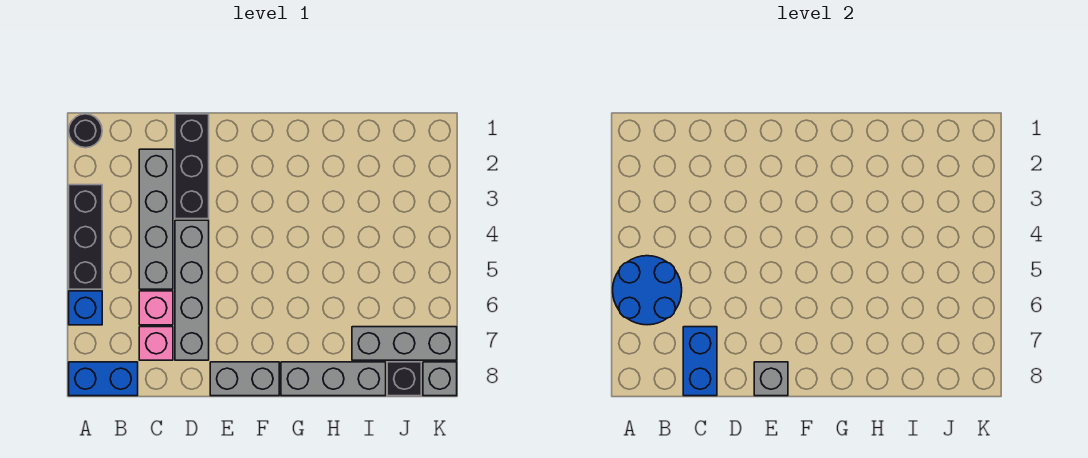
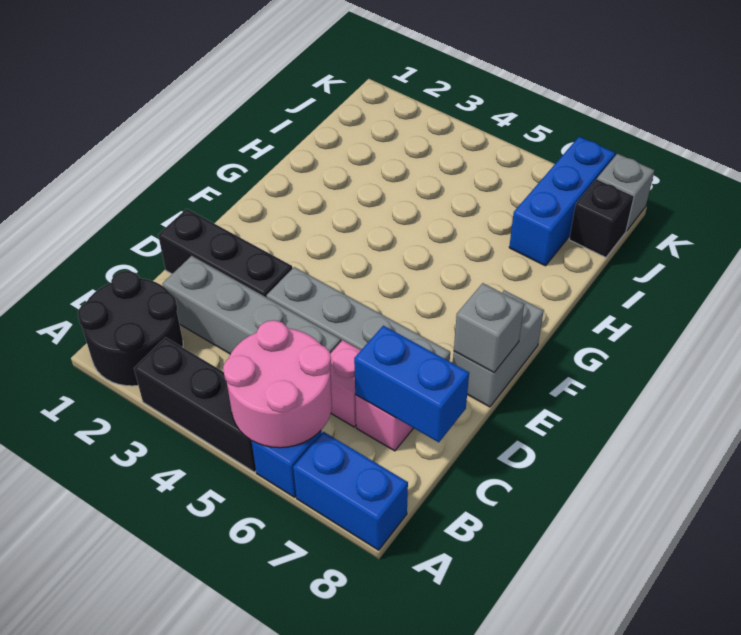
black 1x1 round brick [69,114,102,148] -> black 2x2 round brick [78,271,183,386]
blue 2x2 round brick [613,256,682,325] -> pink 2x2 round brick [223,320,332,448]
blue 1x2 brick [69,362,138,396] -> blue 1x2 brick turned to [293,432,408,550]
grey 1x3 brick [281,362,386,396] -> none
grey 1x3 brick [352,327,457,360] -> blue 1x3 brick [509,137,615,266]

